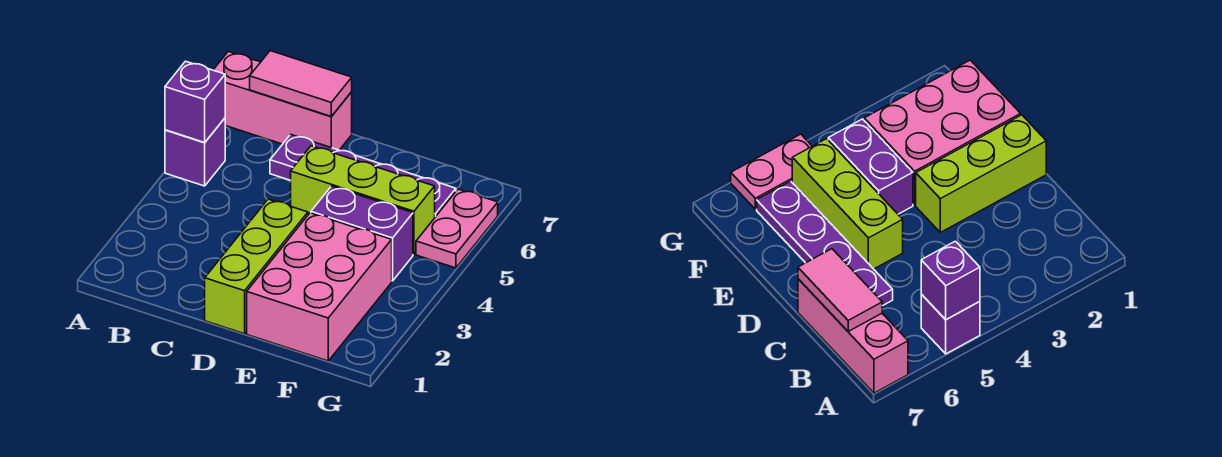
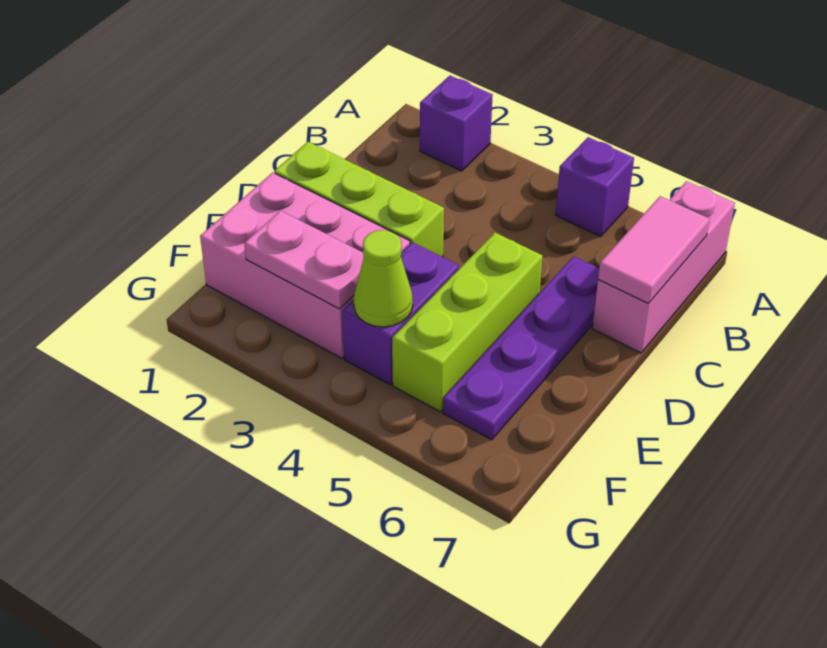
purple 1x1 brick [165,61,225,142] -> purple 1x1 brick moved to [420,76,493,171]
none -> lime 1x1 cone [354,230,413,327]
pink 1x2 plate [416,189,498,268] -> pink 1x2 plate moved to [244,211,364,309]

